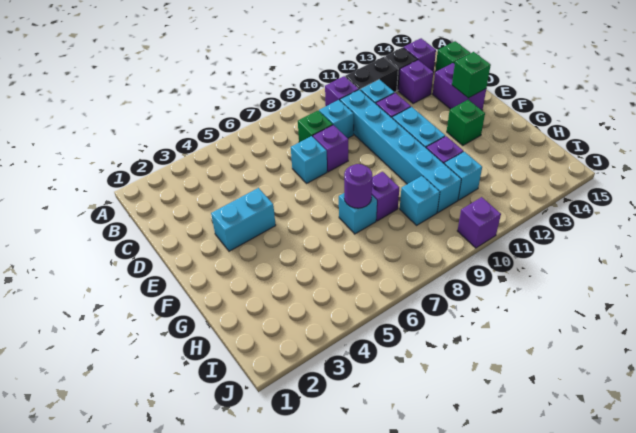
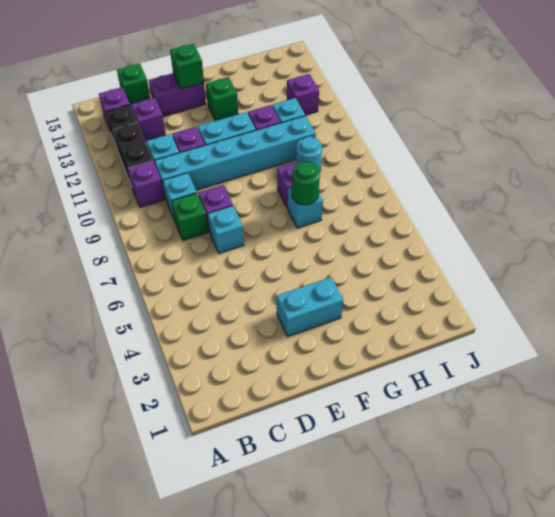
cyan 1x2 brick [211,188,276,251] -> cyan 1x2 brick turned to [277,277,343,337]
purple 1x1 round brick [344,164,372,208] -> green 1x1 round brick [292,162,320,205]
cyan 1x1 brick [400,176,440,225] -> cyan 1x1 round brick [296,137,322,171]
purple 1x1 brick [457,197,501,248] -> purple 1x1 brick moved to [287,74,319,115]

